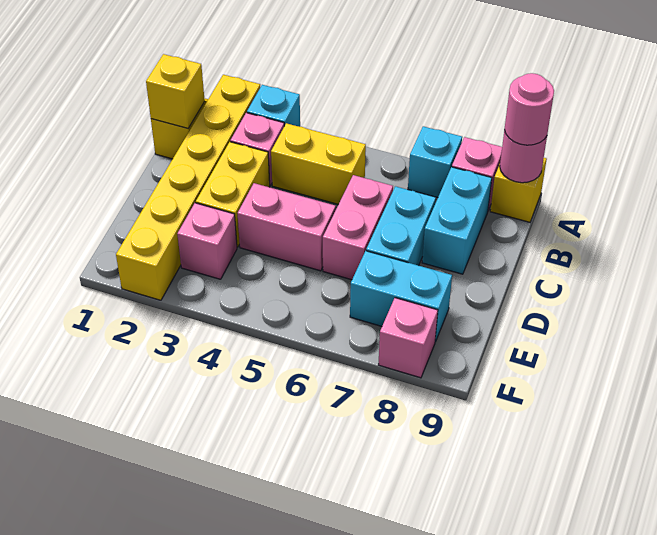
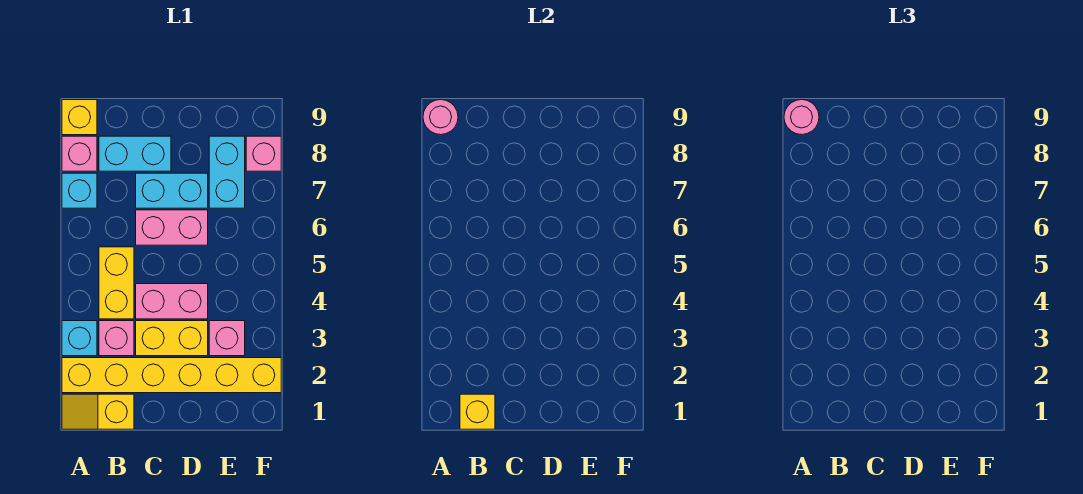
pink 1x2 brick [237,183,336,271] -> pink 1x2 brick turned to [136,284,208,319]

